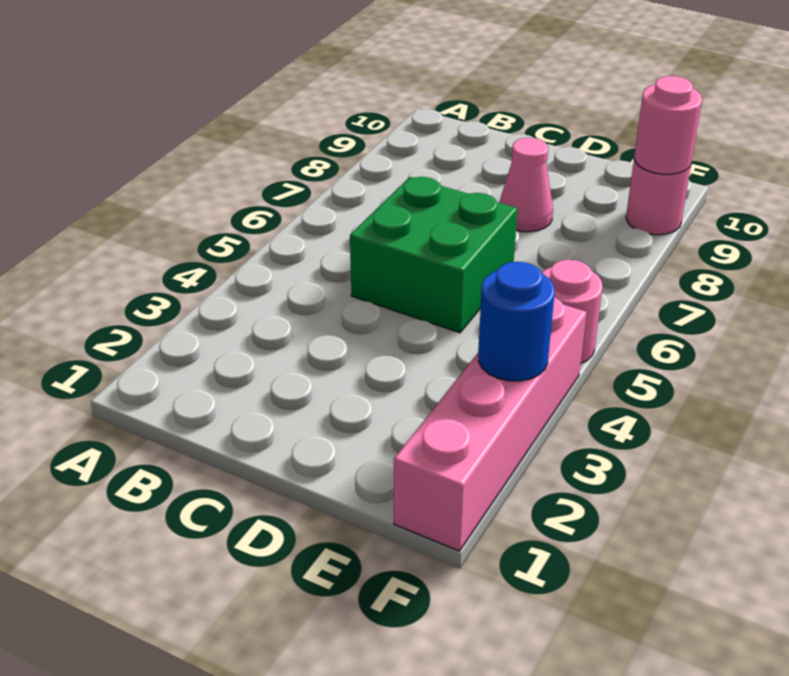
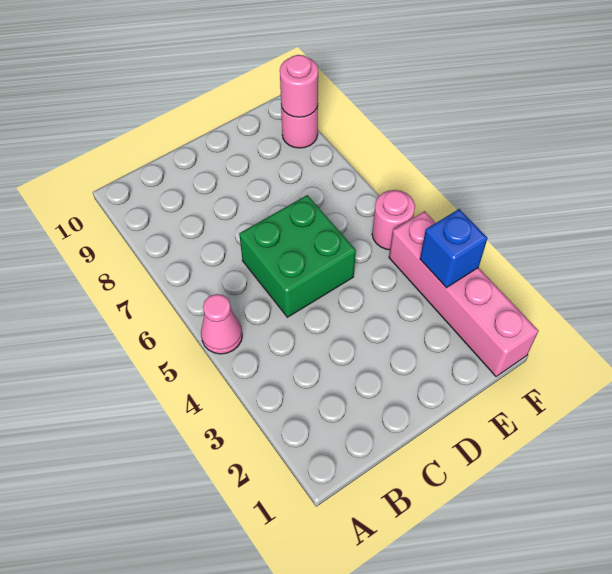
pink 1x1 cone [499,138,553,232] -> pink 1x1 cone moved to [201,294,242,354]
blue 1x1 round brick [478,262,555,381] -> blue 1x1 brick [420,209,488,288]

